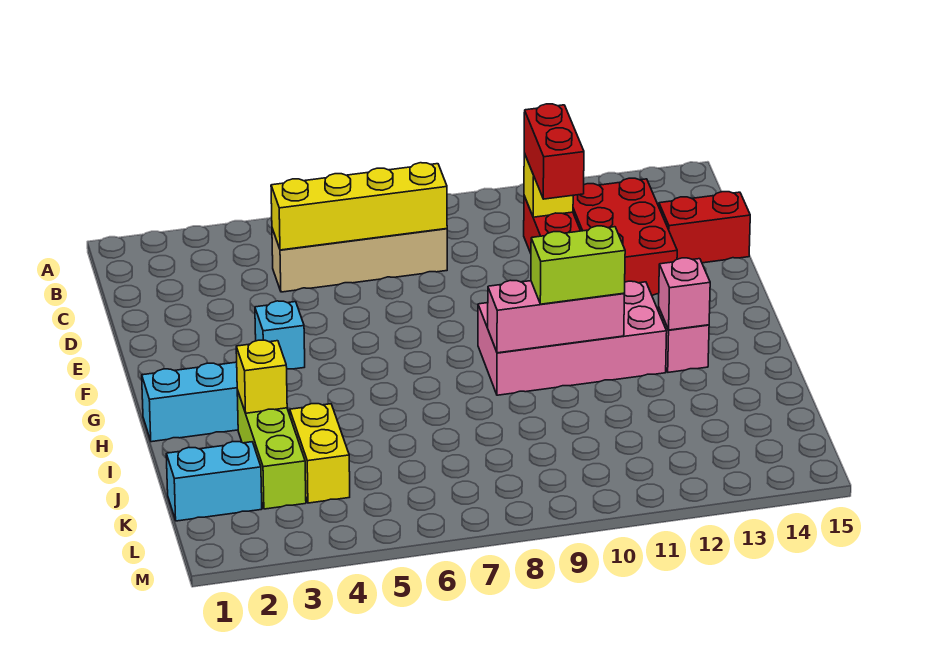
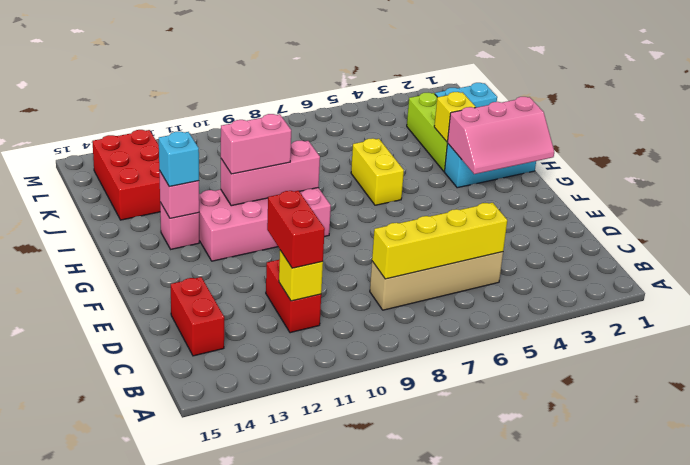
red 2x3 brick [573,178,677,295] -> red 2x3 brick moved to [93,130,160,220]
red 1x2 brick [659,192,750,263] -> red 1x2 brick turned to [171,277,224,356]
cyan 1x1 brick [255,301,305,369] -> cyan 1x1 brick moved to [159,132,199,187]
none -> pink 2x3 slope [448,97,554,174]
lime 1x2 brick [531,226,625,304] -> pink 1x2 brick [221,114,291,174]
yellow 1x2 brick [290,404,350,503] -> yellow 1x2 brick moved to [351,138,404,205]

